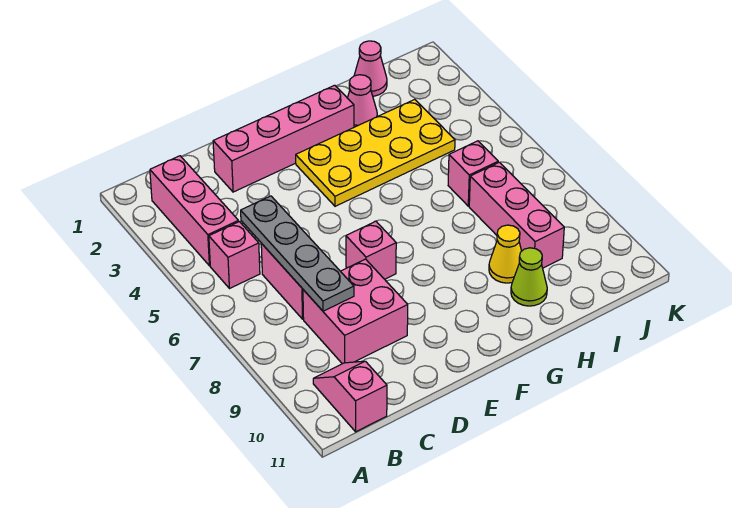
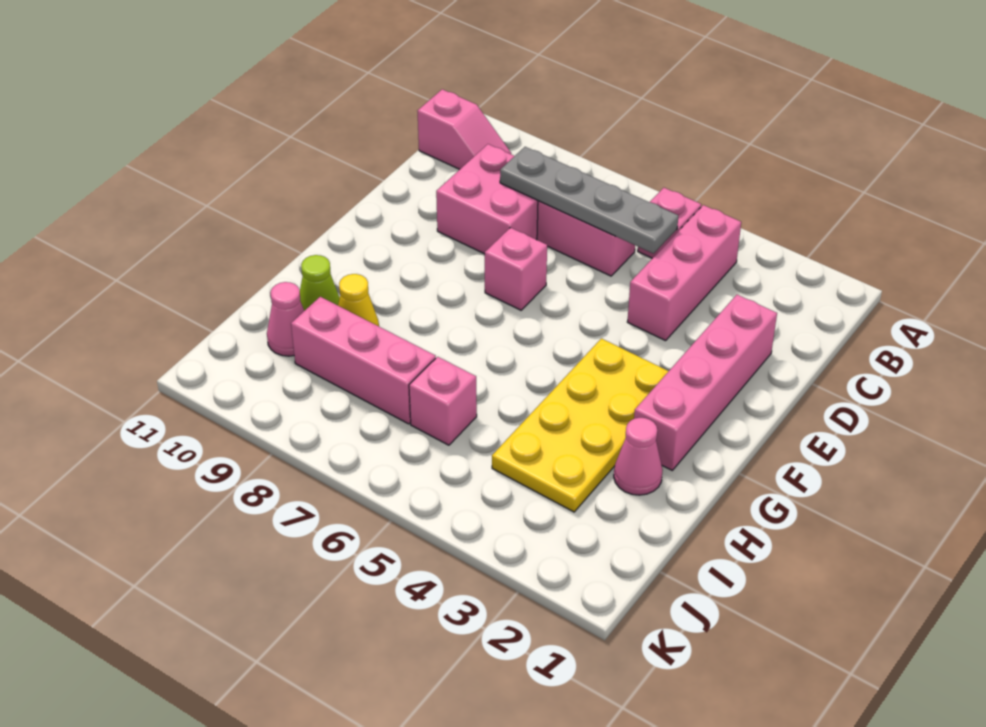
pink 1x3 brick [150,156,239,266] -> pink 1x3 brick turned to [627,205,741,341]
pink 1x1 cone [354,41,387,96] -> pink 1x1 cone moved to [267,282,304,356]

